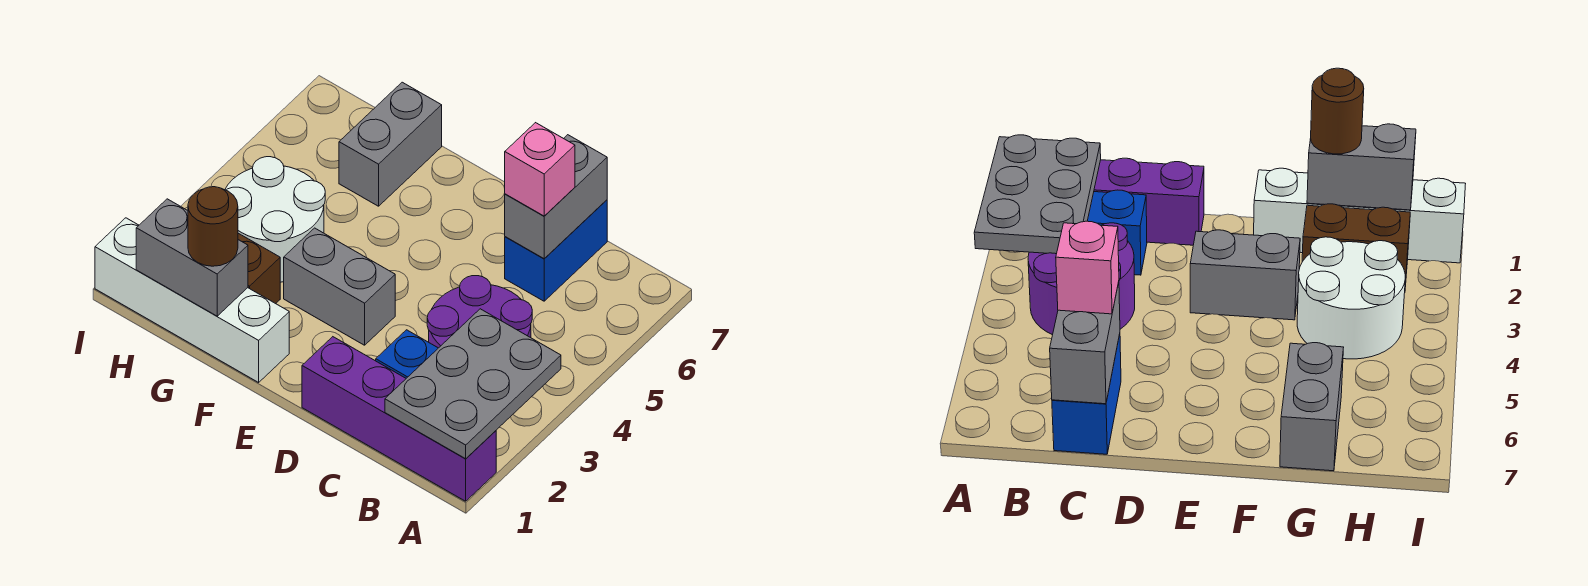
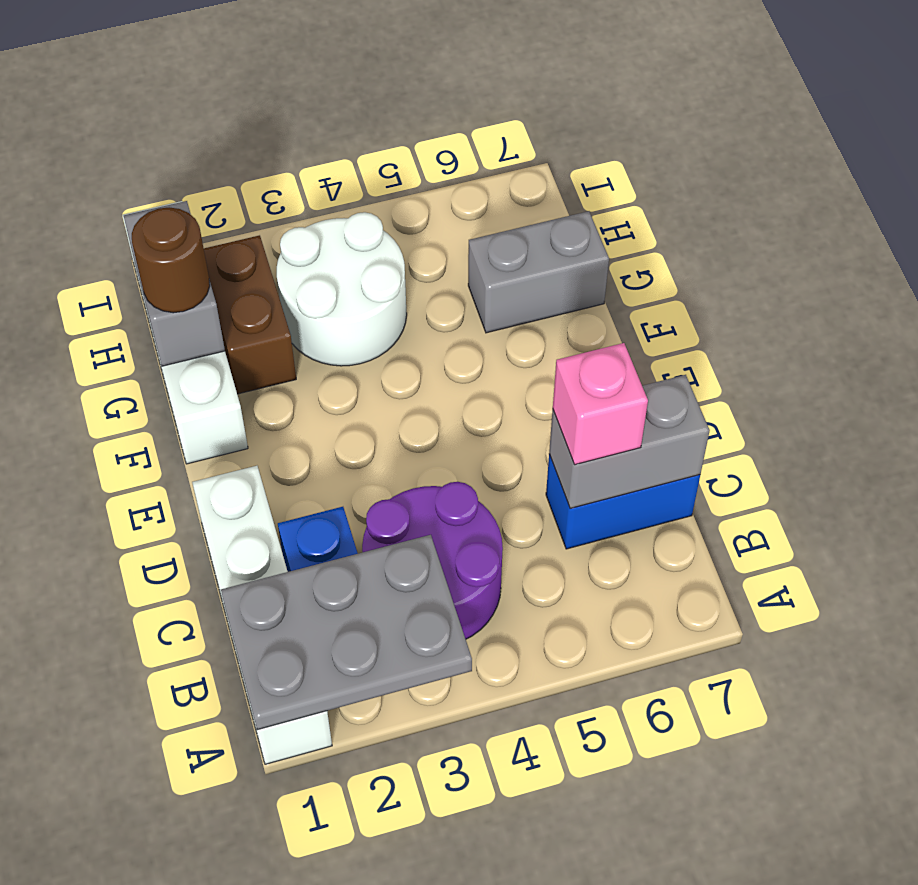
purple 1x4 brick [302,337,496,501] -> white 1x4 brick [192,466,332,764]
grey 1x2 brick [284,228,395,345] -> none

